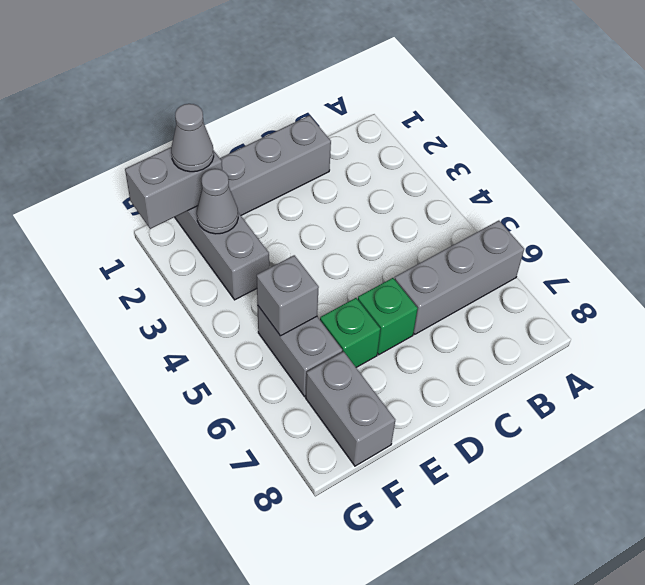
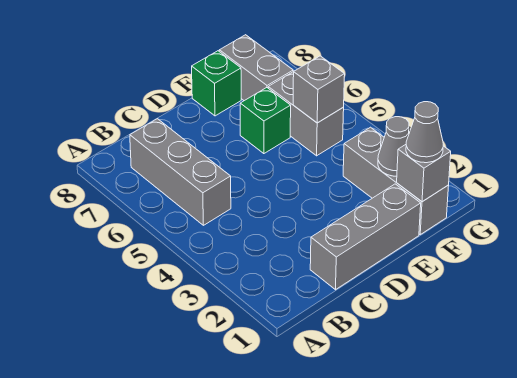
grey 1x3 brick [395,221,524,334] -> grey 1x3 brick turned to [130,119,231,225]
green 1x1 brick [358,278,418,355] -> green 1x1 brick moved to [192,51,241,116]
grey 1x2 brick [125,147,222,229] -> grey 1x1 brick [397,145,451,202]

